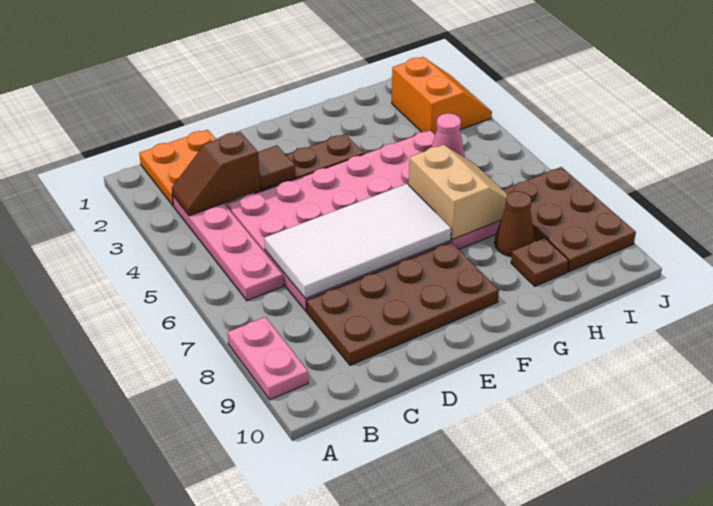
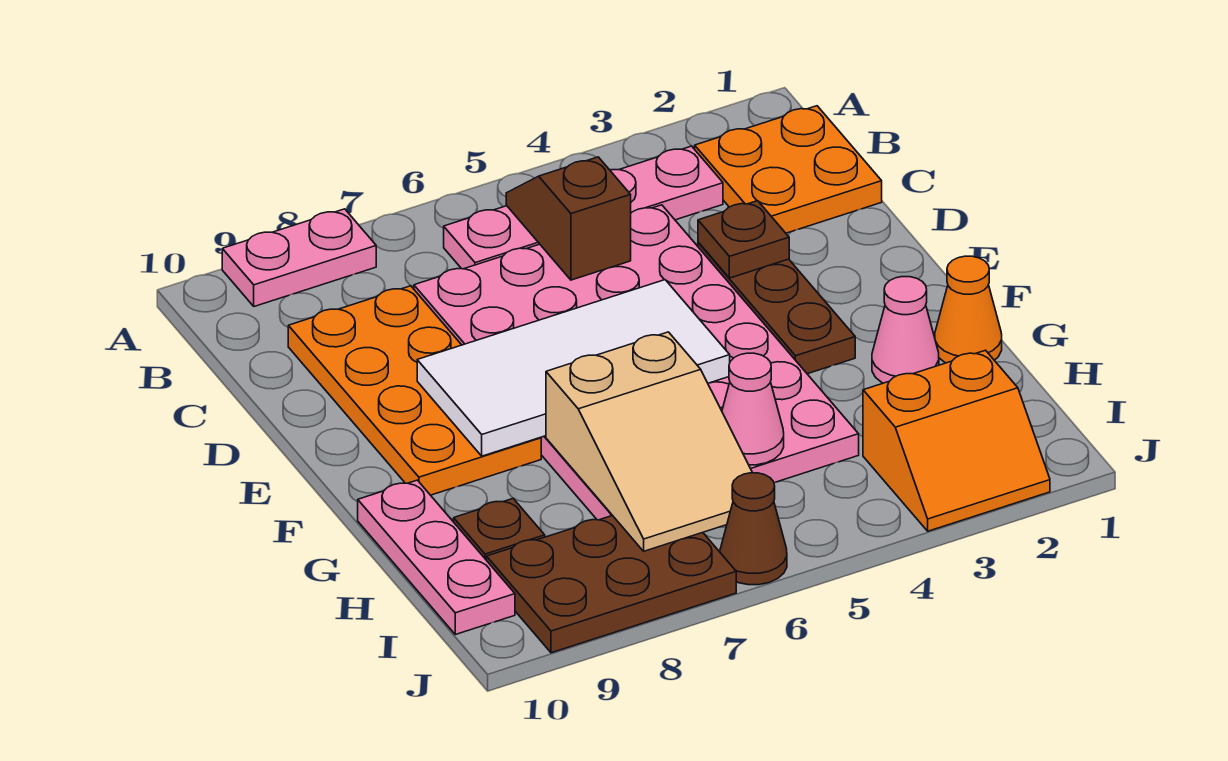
brown 1x2 slope [172,132,260,216] -> brown 1x2 slope moved to [506,157,631,280]
white 2x4 tile [264,184,451,299] -> white 2x4 tile turned to [417,280,730,456]
brown 2x4 plate [306,242,499,365] -> orange 2x4 plate [288,286,541,495]
brown 1x1 tile [258,145,296,189] -> brown 1x1 plate [698,201,789,278]
none -> orange 1x1 cone [935,256,1002,363]
none -> pink 1x1 cone [872,277,939,383]
tan 2x2 slope [409,145,508,240] -> tan 2x3 slope [546,332,752,551]
none -> pink 1x3 plate [358,480,515,634]
brown 1x1 cone [495,191,535,257] -> brown 1x1 cone moved to [720,473,787,585]

